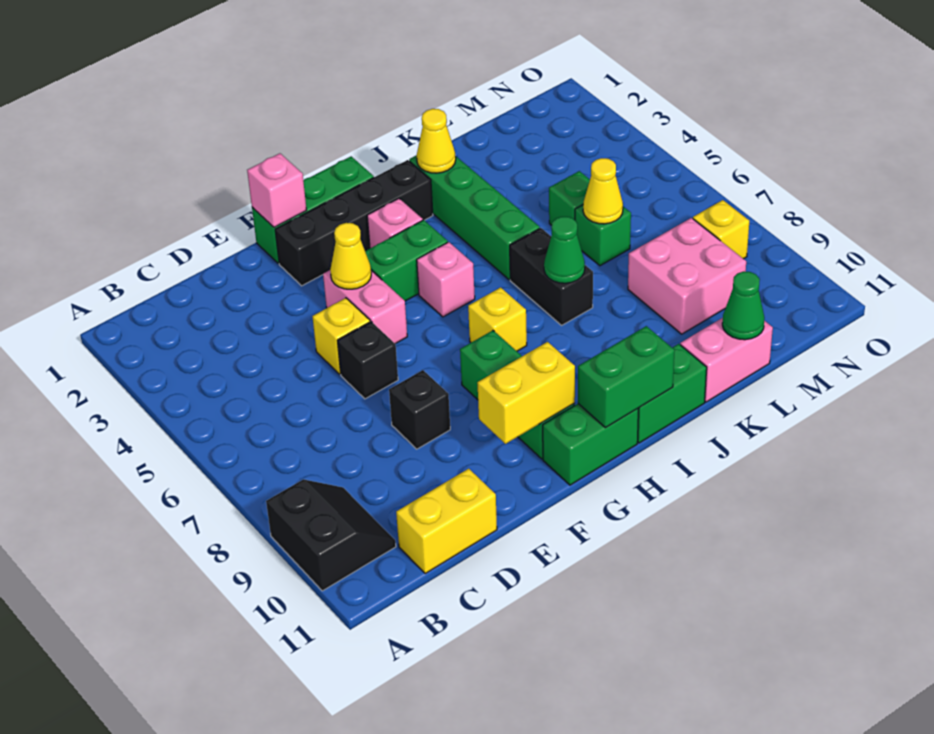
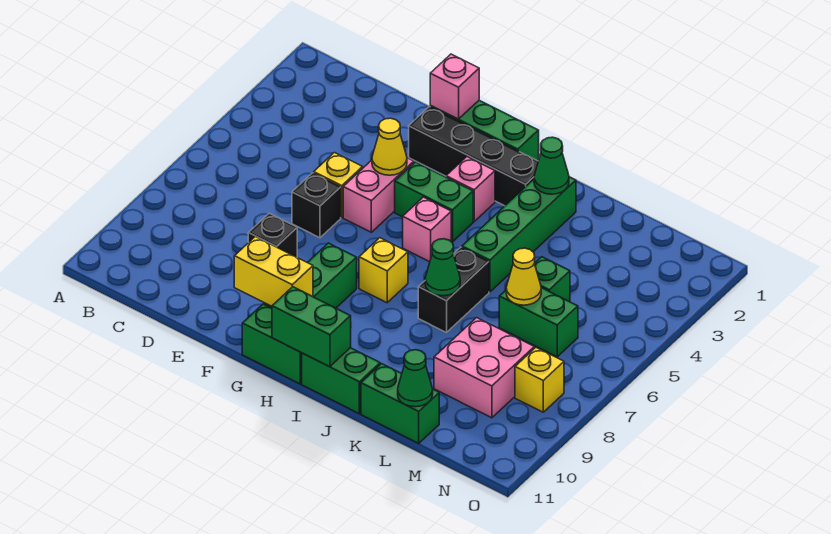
black 2x2 slope [266,479,396,591] -> none
yellow 1x2 brick [396,469,497,573] -> none
yellow 1x1 cone [417,109,456,173] -> green 1x1 cone [534,137,569,194]
pink 1x2 brick [680,318,773,402] -> green 1x2 brick [361,364,439,443]
green 1x1 brick [575,205,631,266] -> green 1x2 brick [499,288,578,357]

